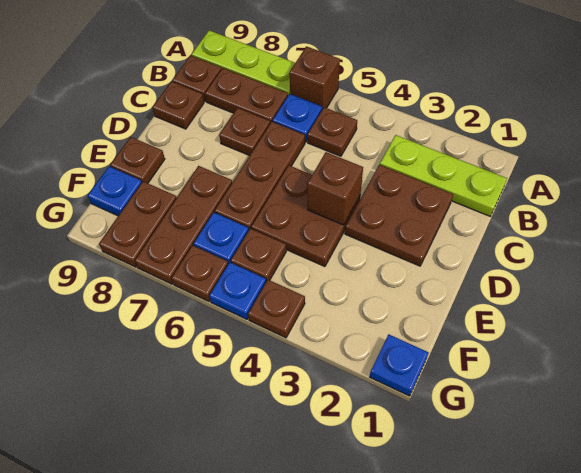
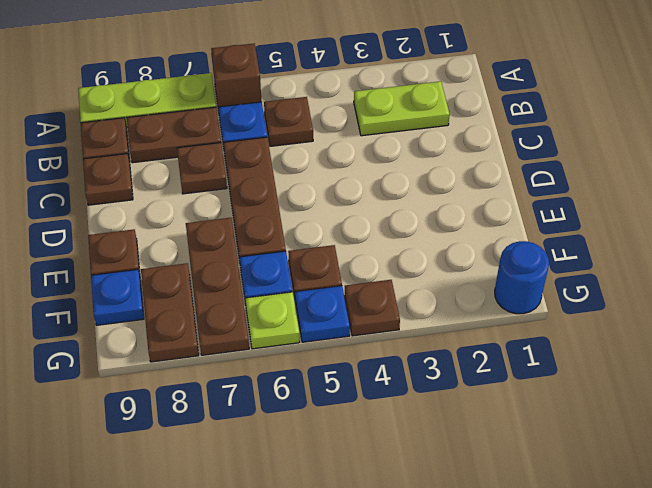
lime 1x3 plate [380,135,507,216] -> lime 1x2 plate [354,81,450,136]
brown 2x2 plate [345,165,453,266] -> none
brown 2x2 plate [251,165,360,267] -> none
brown 1x1 brick [307,152,363,225] -> none
blue 1x1 plate [370,334,429,396] -> blue 1x1 round brick [495,241,549,314]
brown 1x1 plate [172,245,228,301] -> lime 1x1 plate [245,292,300,349]

